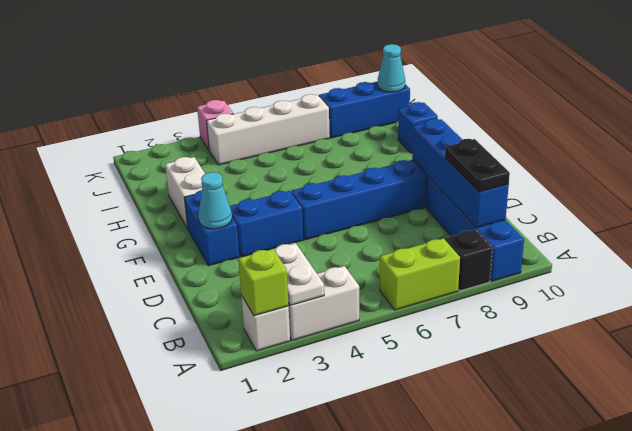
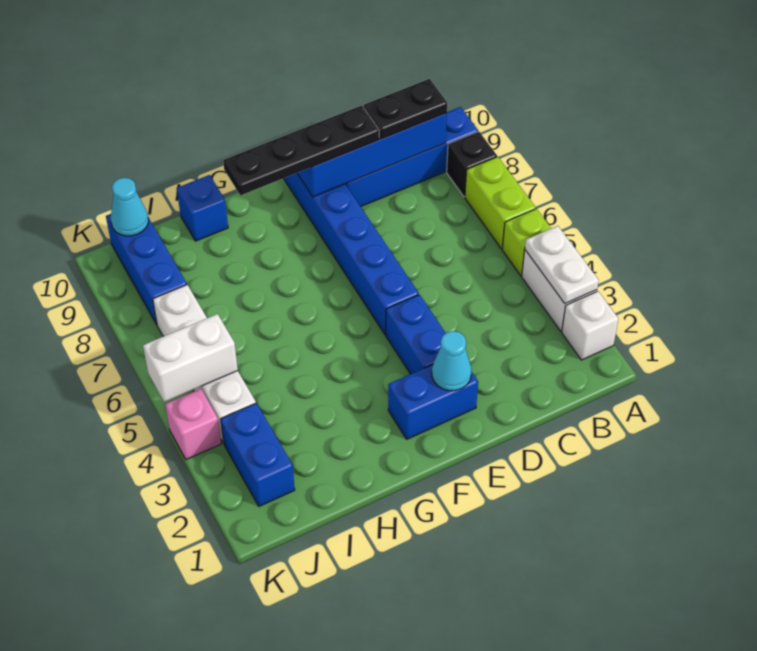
lime 1x1 brick [238,249,289,316] -> lime 1x1 brick moved to [502,209,551,276]
white 1x2 plate [274,243,324,305] -> white 1x2 plate turned to [525,226,599,304]
none -> black 1x4 plate [223,106,379,195]
white 1x2 brick [165,157,205,228] -> white 1x2 brick moved to [143,314,238,402]
none -> blue 1x2 brick [221,403,295,506]

